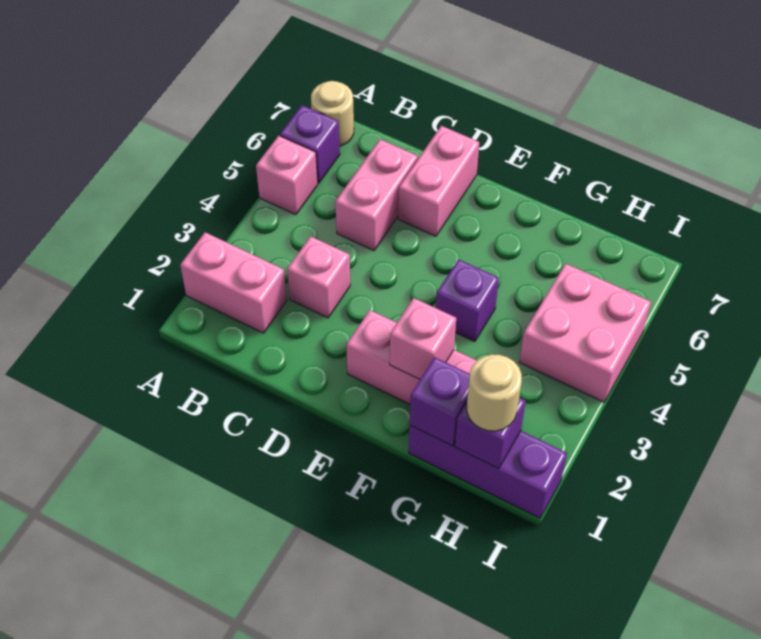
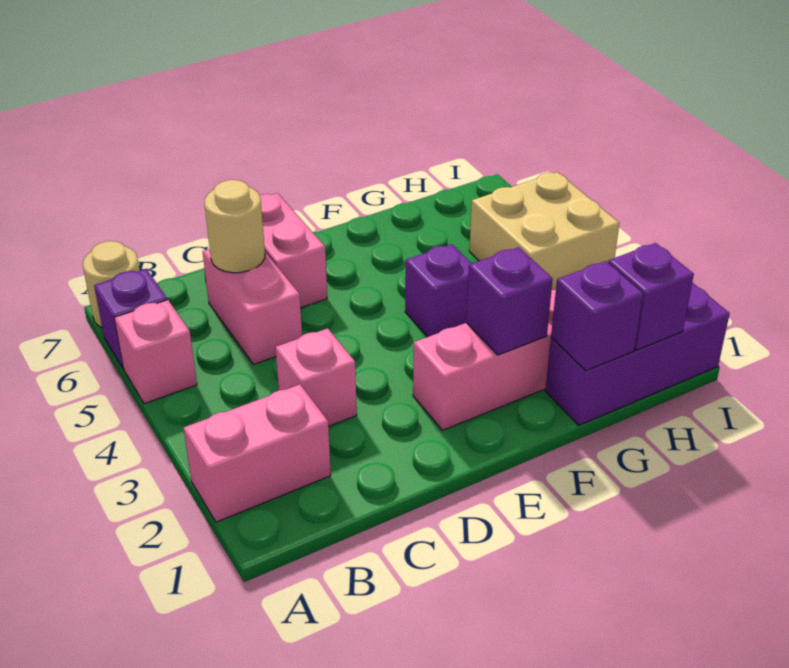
pink 1x1 brick [390,298,456,379] -> purple 1x1 brick [466,247,553,355]
tan 1x1 round brick [467,354,522,431] -> tan 1x1 round brick moved to [204,180,265,273]
pink 2x2 brick [520,263,651,402] -> tan 2x2 brick [469,172,619,290]

